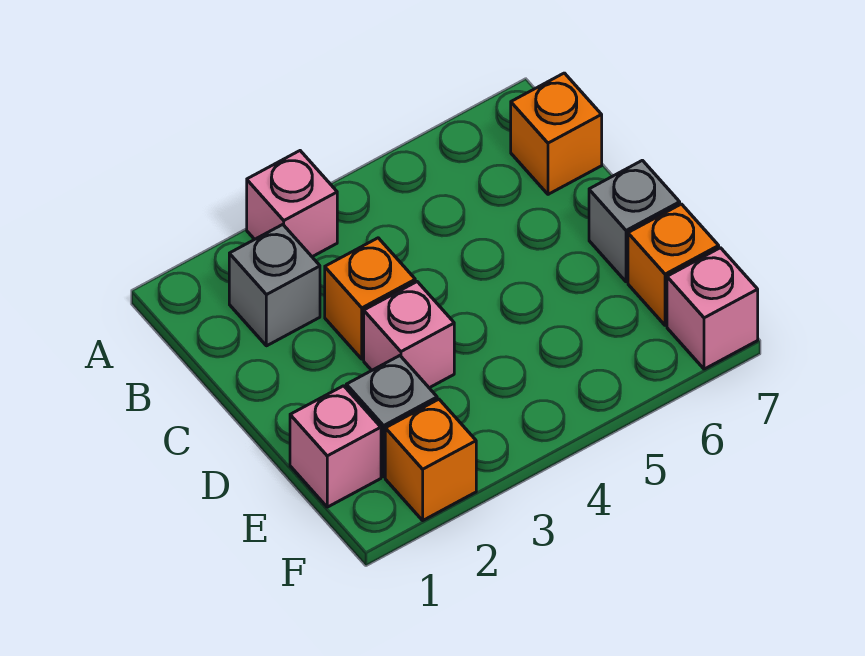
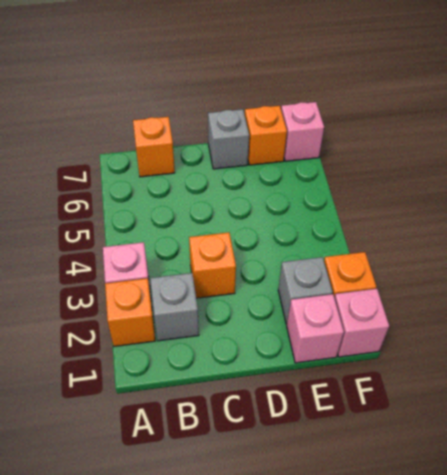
none -> orange 1x1 brick [105,278,155,346]
pink 1x1 brick [364,282,454,388] -> pink 1x1 brick moved to [334,289,389,357]

